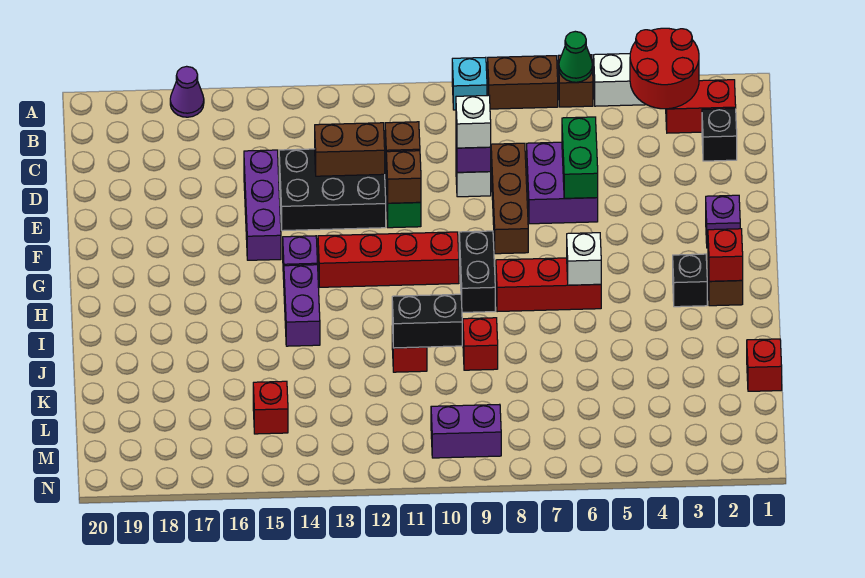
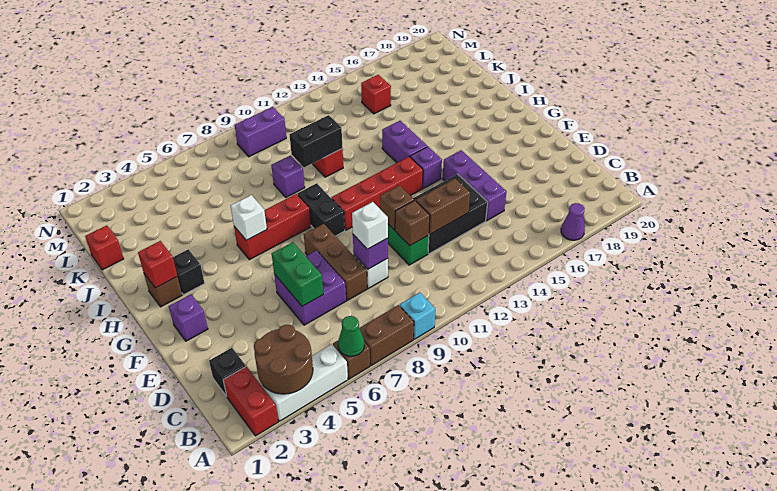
red 2x2 round brick [630,28,699,109] -> brown 2x2 round brick [254,324,313,394]
red 1x2 brick [666,80,736,133] -> red 1x2 brick turned to [223,367,278,436]
red 1x1 brick [463,318,498,370] -> purple 1x1 brick [271,156,305,197]

